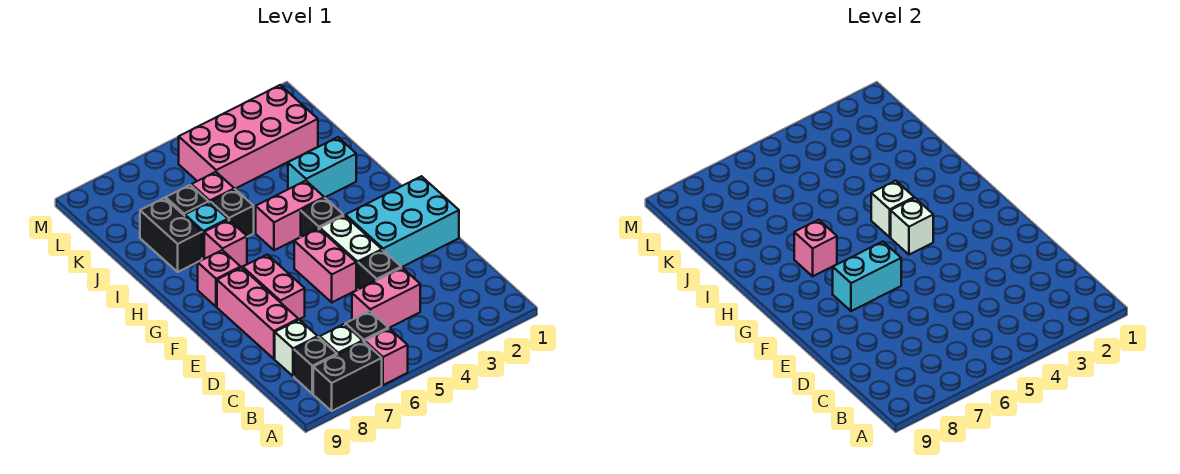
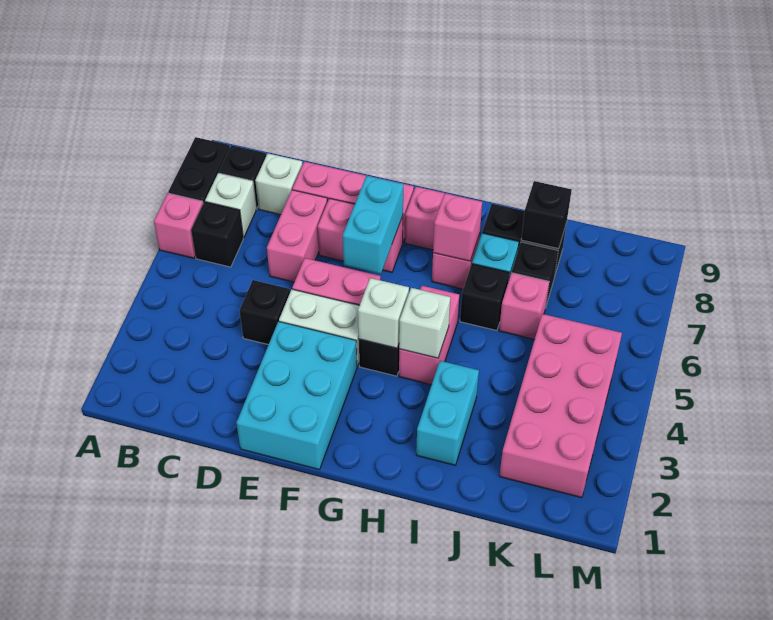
pink 1x2 brick [352,268,420,328] -> pink 1x2 brick moved to [267,190,328,282]
none -> black 1x1 brick [521,181,572,249]

